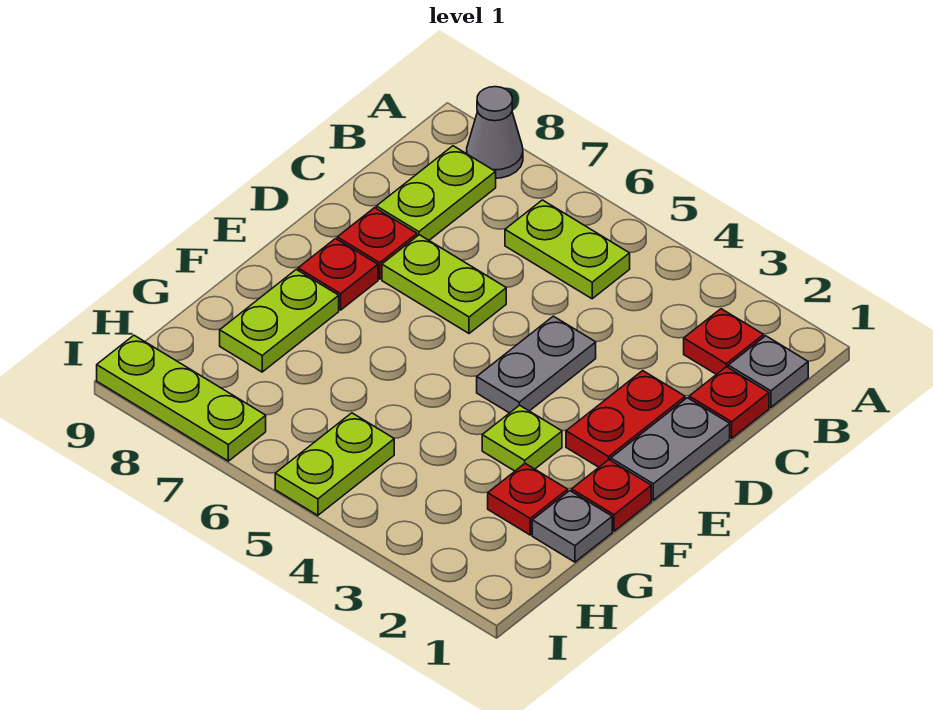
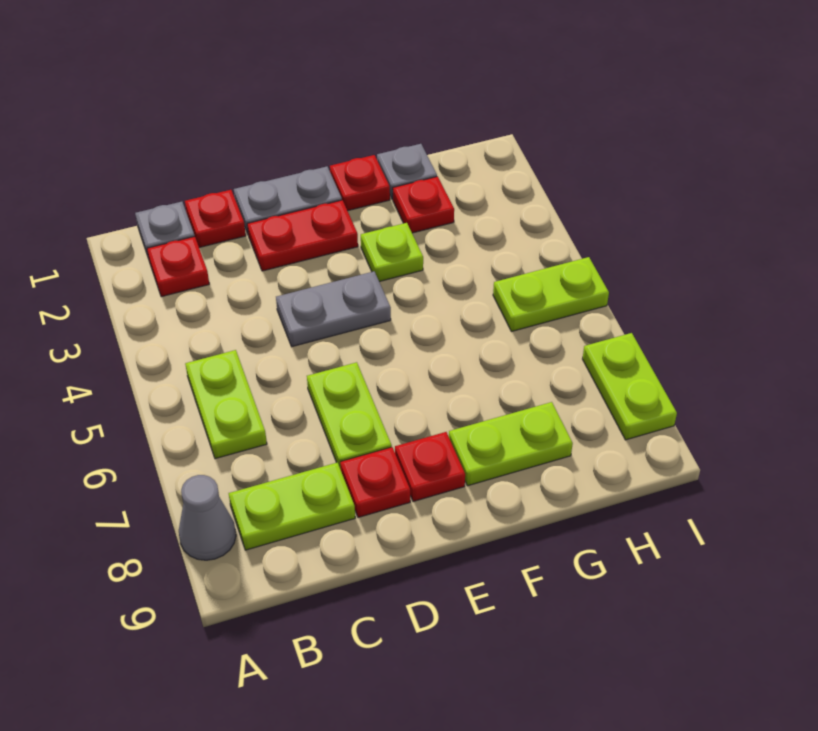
lime 1x3 plate [97,335,266,461] -> lime 1x2 plate [583,333,677,440]

